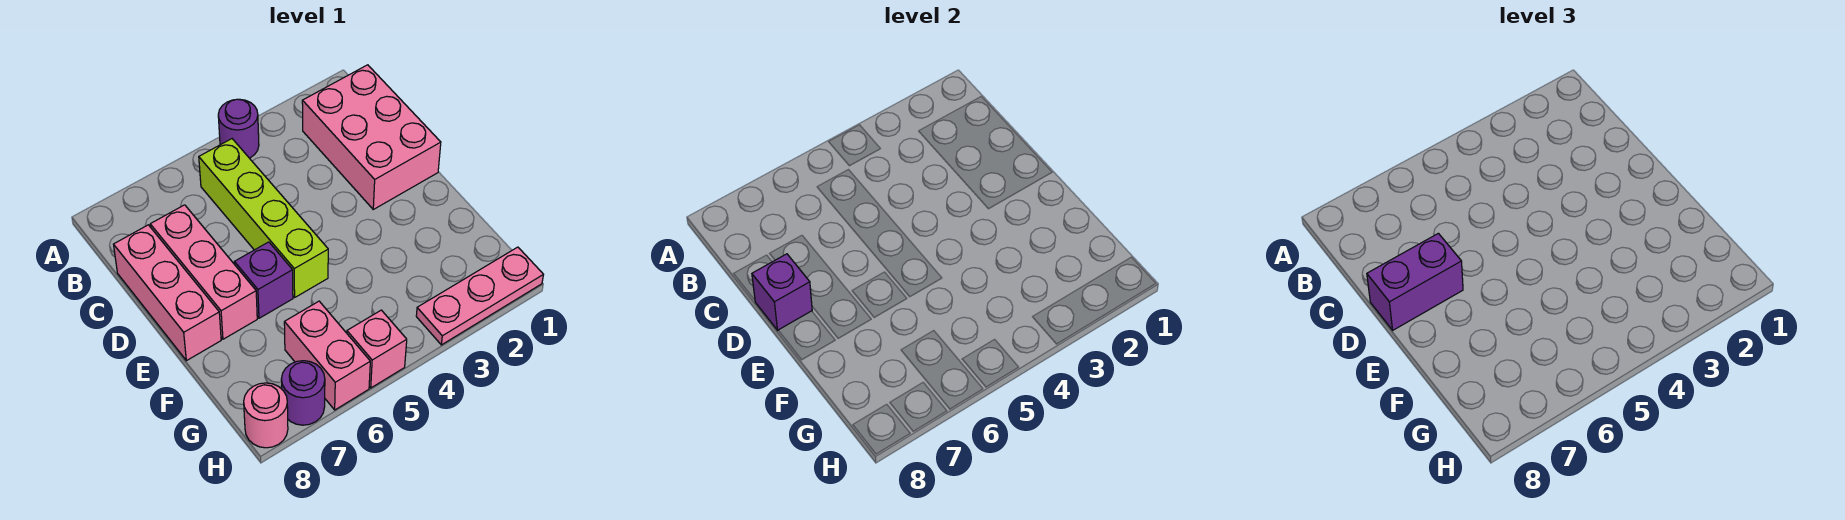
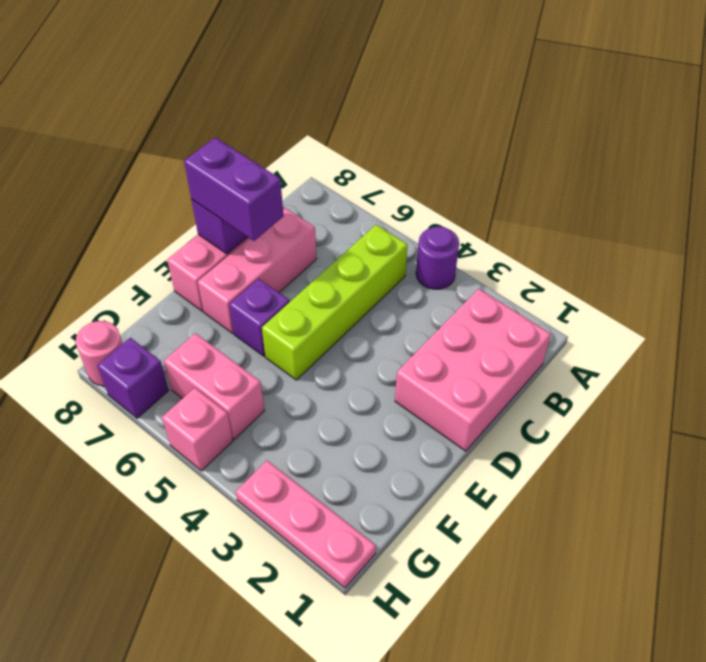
pink 1x2 brick [284,301,370,410] -> pink 1x2 brick turned to [164,333,265,439]
purple 1x1 round brick [281,361,325,425] -> purple 1x1 brick [97,338,169,418]

